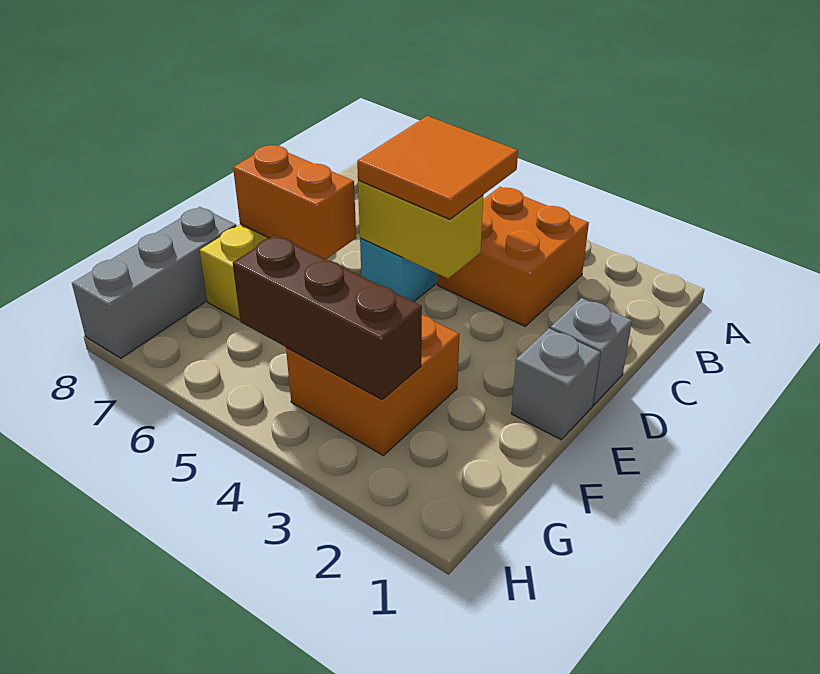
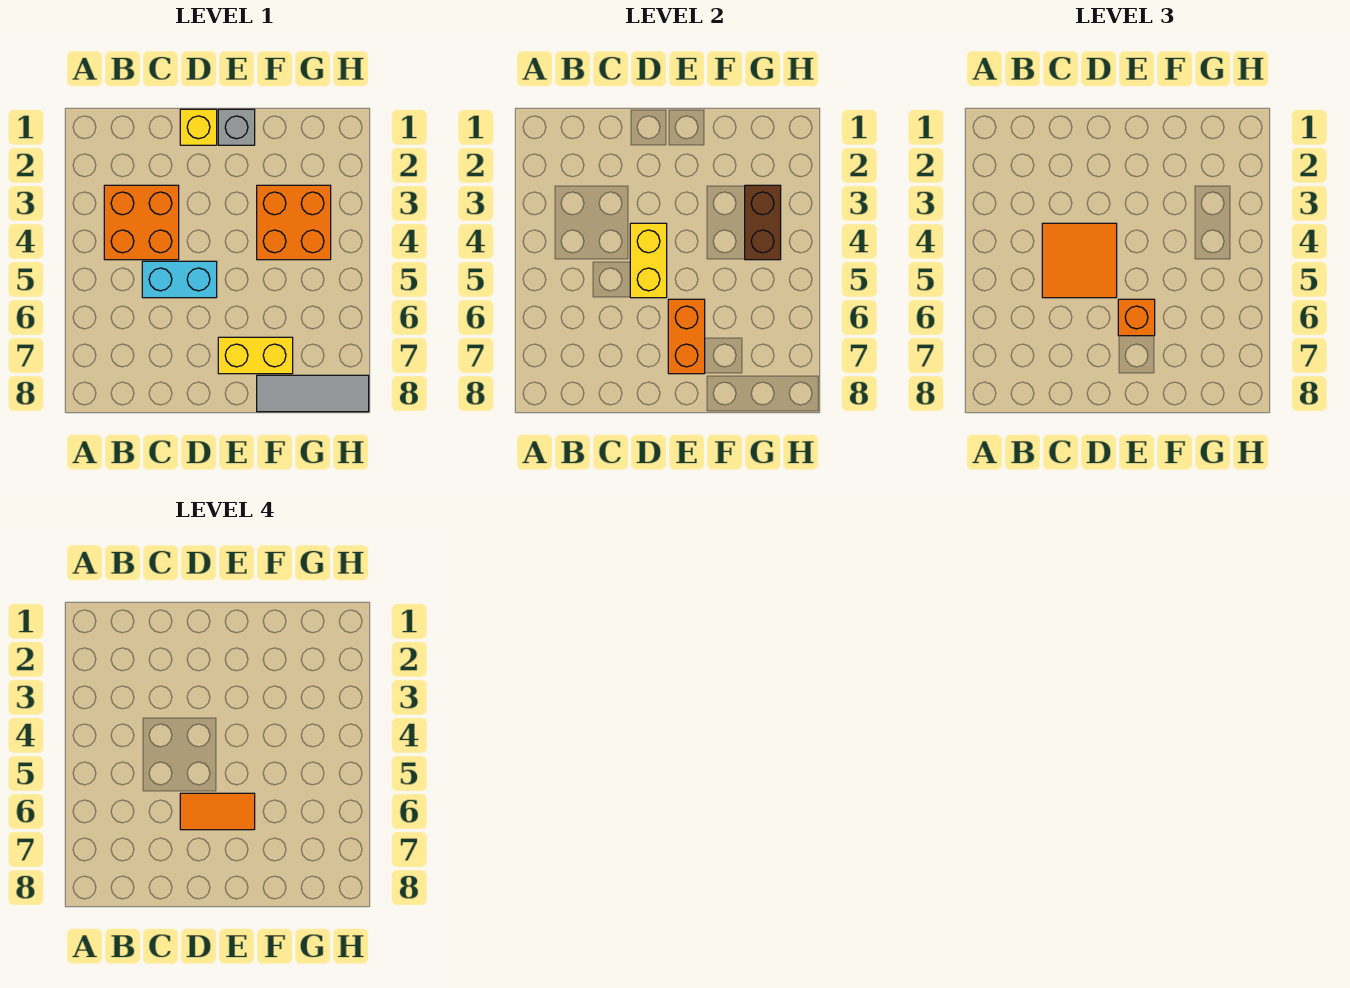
grey 1x1 brick [550,298,632,405] -> yellow 1x1 brick [180,109,217,145]
none -> orange 1x2 tile [180,793,255,830]
none -> orange 1x1 brick [1118,299,1155,336]
grey 1x3 brick [72,207,236,358] -> grey 1x3 tile [257,375,369,412]
brown 1x3 brick [233,235,422,400] -> brown 1x2 brick [745,185,781,260]

